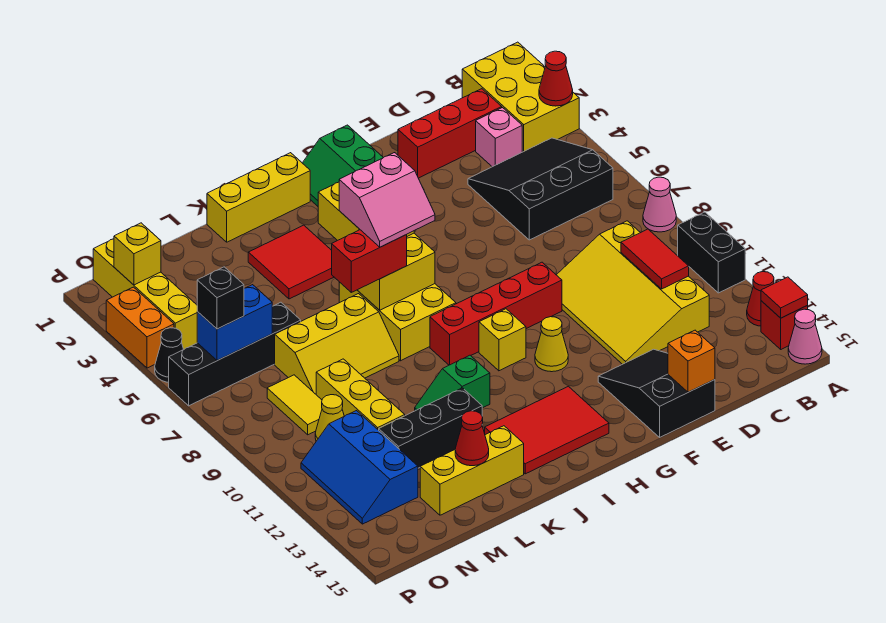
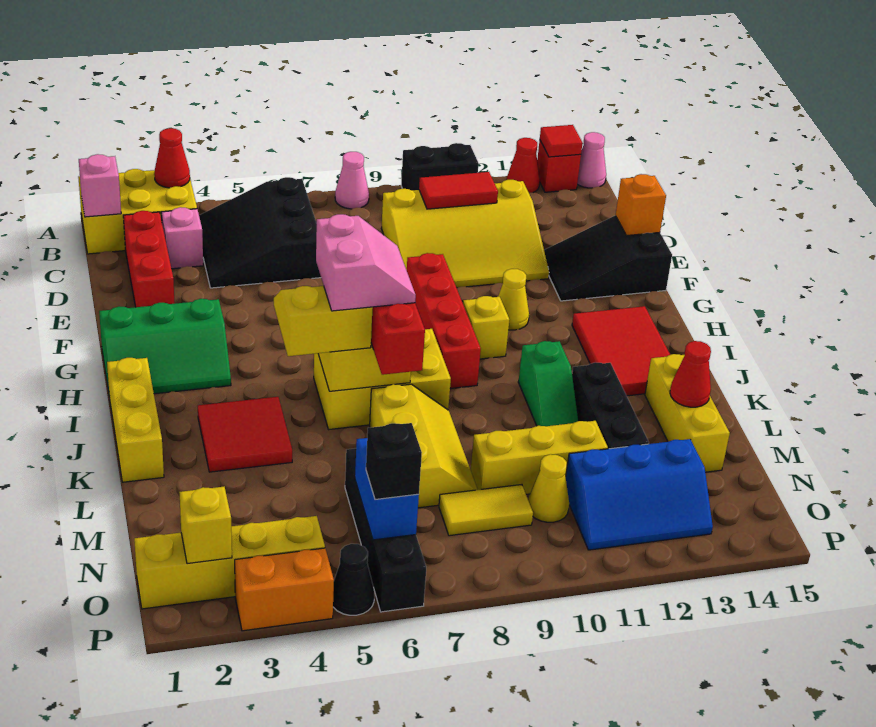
none -> pink 1x1 brick [79,154,121,217]

